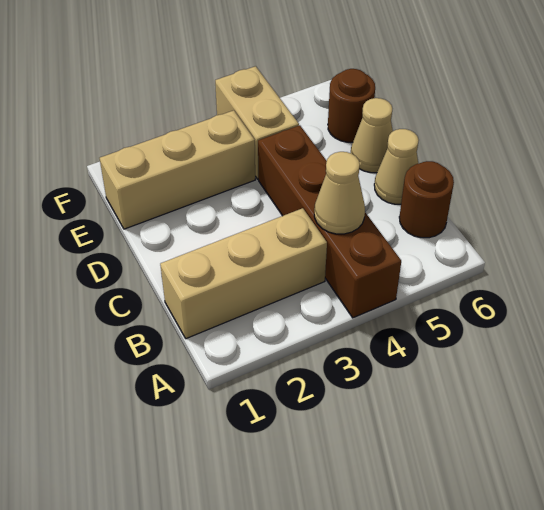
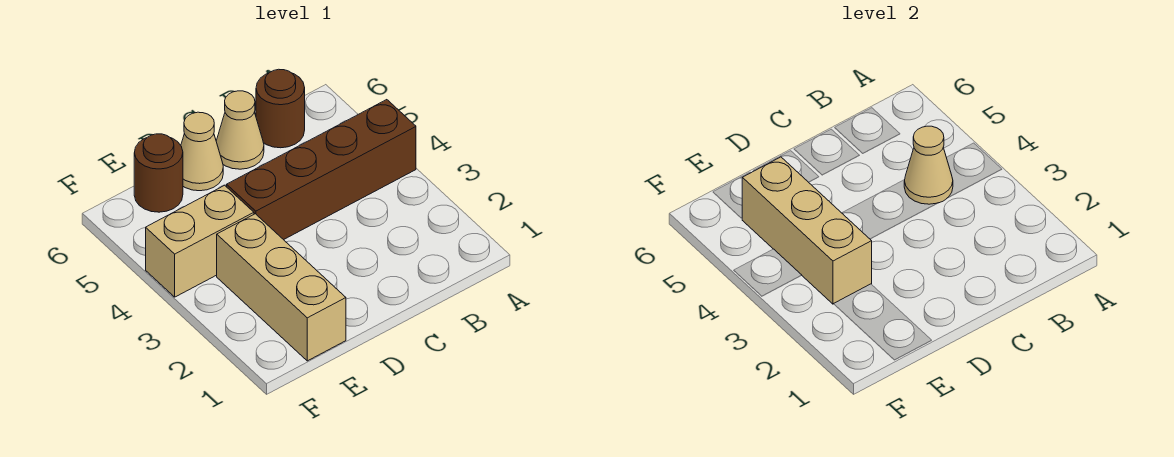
tan 1x3 brick [160,208,327,339] -> tan 1x3 brick moved to [742,157,872,304]

